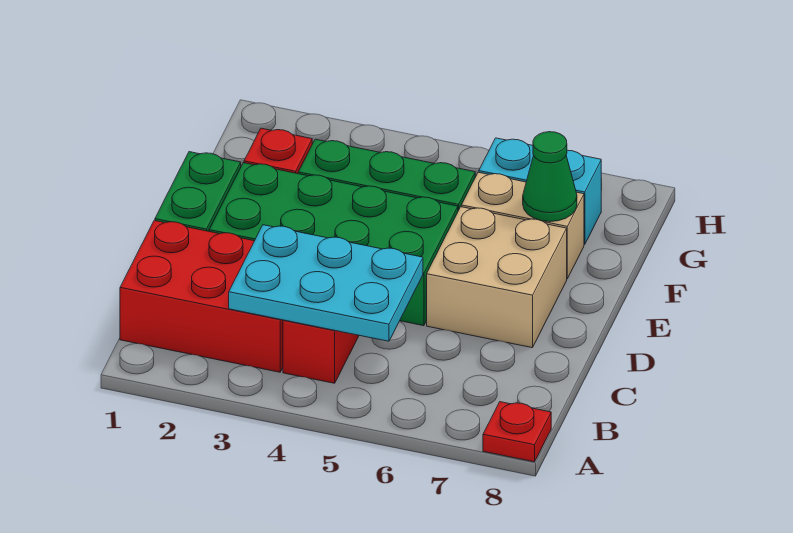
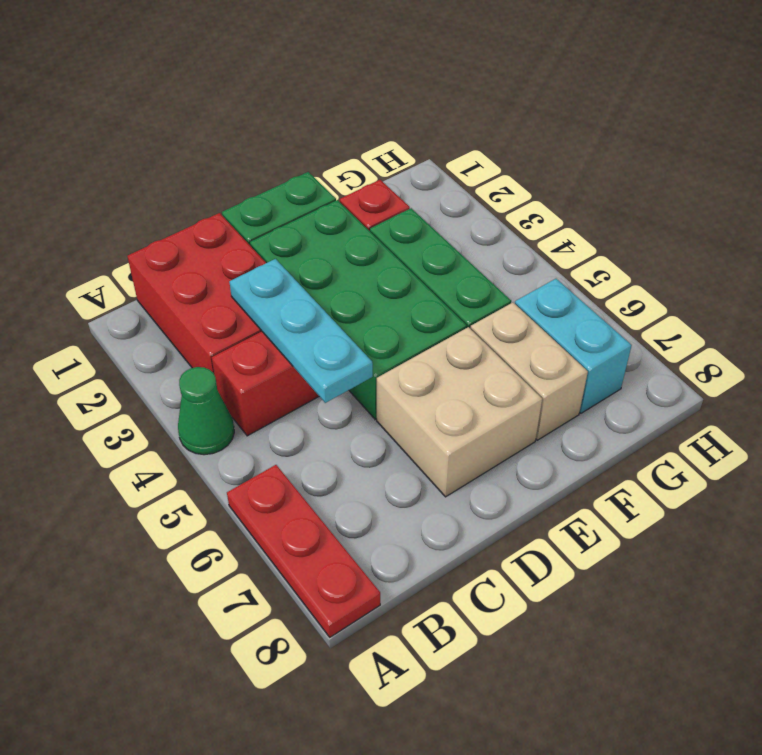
red 1x1 plate [483,402,551,462] -> red 1x3 plate [227,465,380,637]
cyan 2x3 plate [229,225,423,341] -> cyan 1x3 plate [229,259,373,403]
green 1x1 cone [523,132,577,222] -> green 1x1 cone moved to [178,367,234,455]

